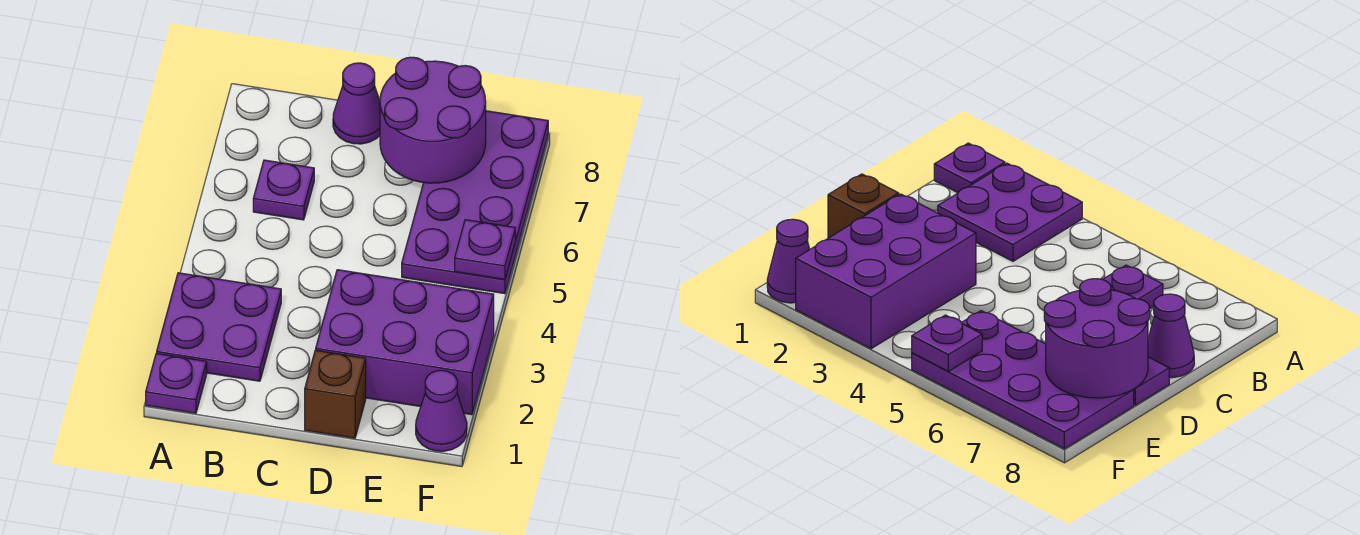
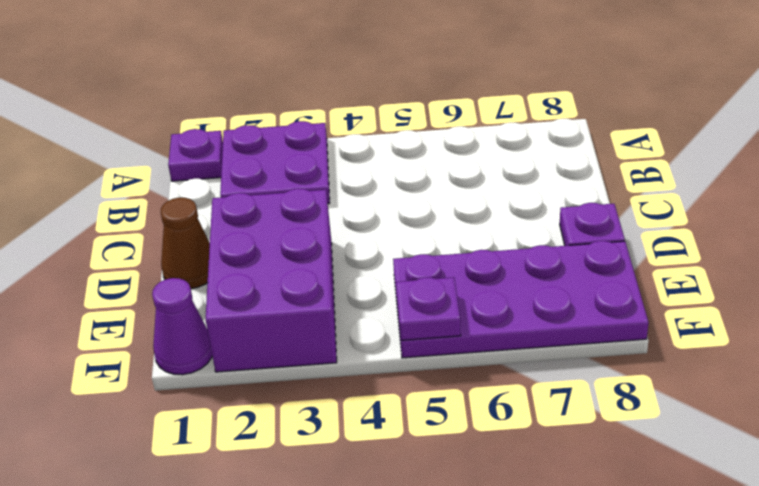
purple 1x1 plate [253,160,314,220] -> none
purple 1x1 cone [333,63,380,144] -> none
brown 1x1 brick [305,350,366,438] -> brown 1x1 cone [161,198,210,289]
purple 2x2 round brick [380,57,486,183] -> none

